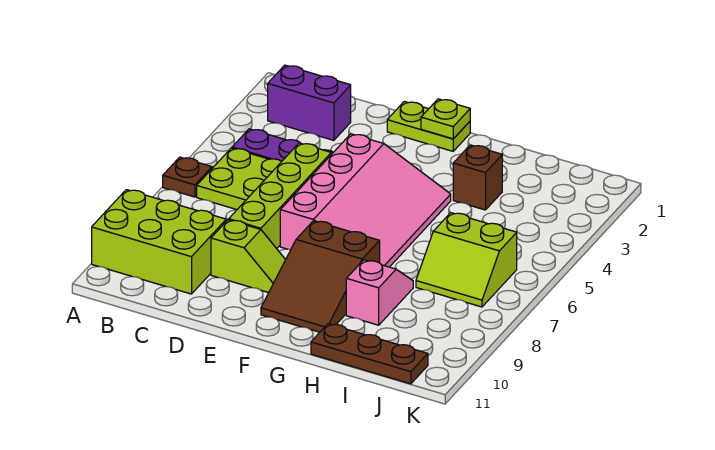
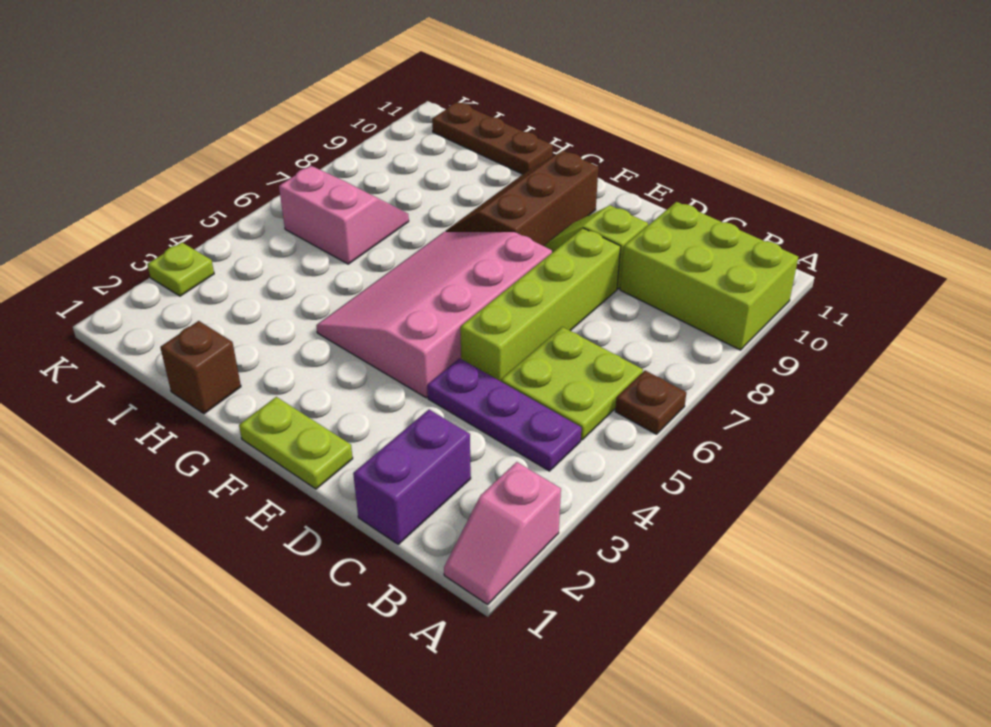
purple 1x2 brick [268,65,351,140] -> purple 1x2 brick turned to [353,410,471,544]
lime 1x1 plate [421,99,470,139] -> lime 1x1 plate moved to [147,242,214,296]
brown 2x3 slope [261,221,380,332] -> brown 2x3 slope turned to [445,151,598,247]
brown 1x1 brick [453,145,502,210] -> brown 1x1 brick moved to [160,321,241,414]
pink 1x2 slope [346,260,413,325] -> pink 1x2 slope moved to [444,462,561,604]
lime 2x2 slope [416,213,517,307] -> pink 2x2 slope [279,166,409,264]

